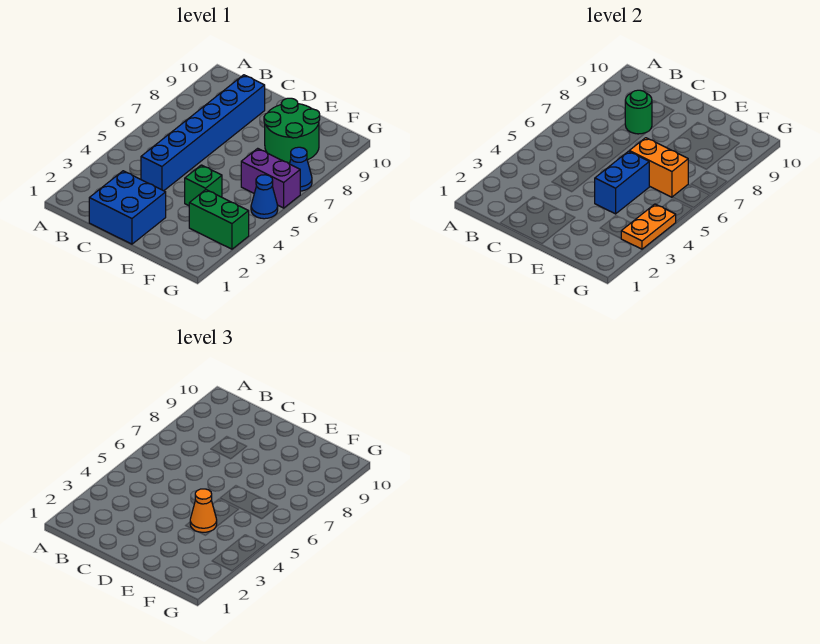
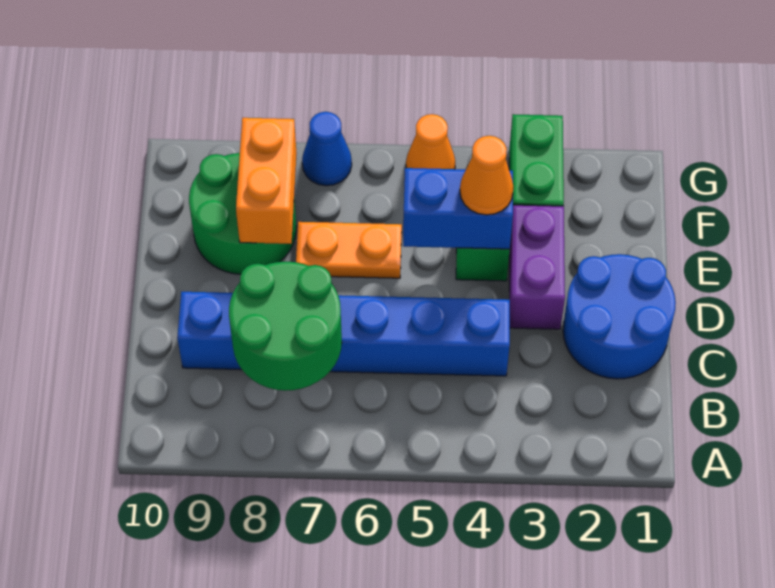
blue 2x2 brick [89,171,166,244] -> blue 2x2 round brick [563,254,676,379]
green 1x1 round brick [625,90,652,134] -> green 2x2 round brick [229,262,342,391]
orange 1x2 brick [629,138,688,197] -> orange 1x2 brick moved to [236,118,297,244]
purple 1x2 brick [241,148,300,208] -> purple 1x2 brick moved to [509,205,565,329]
orange 1x2 plate [621,204,676,249] -> orange 1x2 plate moved to [296,222,402,278]
blue 1x1 cone [251,175,278,219] -> orange 1x1 cone [406,114,455,169]

